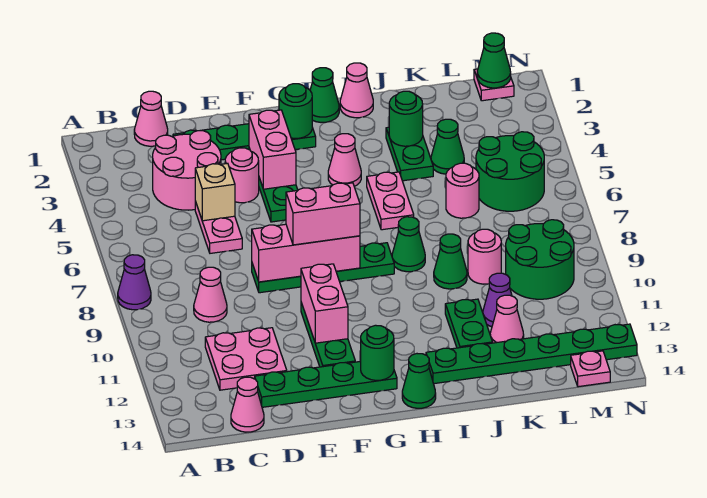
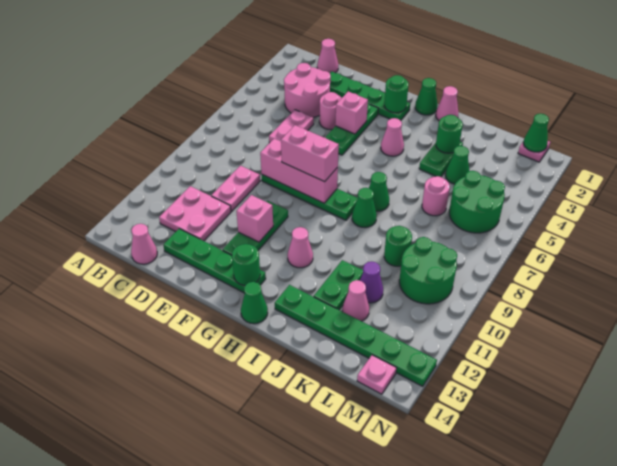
purple 1x1 cone [118,255,151,310] -> none
pink 1x1 cone [194,267,227,322] -> pink 1x1 cone moved to [288,227,313,268]
tan 1x1 brick [195,163,235,221] -> none
pink 1x2 brick [249,110,296,189] -> pink 1x1 brick [335,92,368,134]
pink 1x2 brick [301,264,348,343] -> pink 1x1 brick [236,195,273,242]
pink 1x2 plate [367,172,414,230] -> pink 1x2 plate moved to [211,166,260,211]
green 1x1 cone [434,234,467,289] -> green 1x1 cone moved to [369,172,389,211]
pink 1x1 round brick [468,229,501,284] -> green 1x1 round brick [384,226,412,266]

